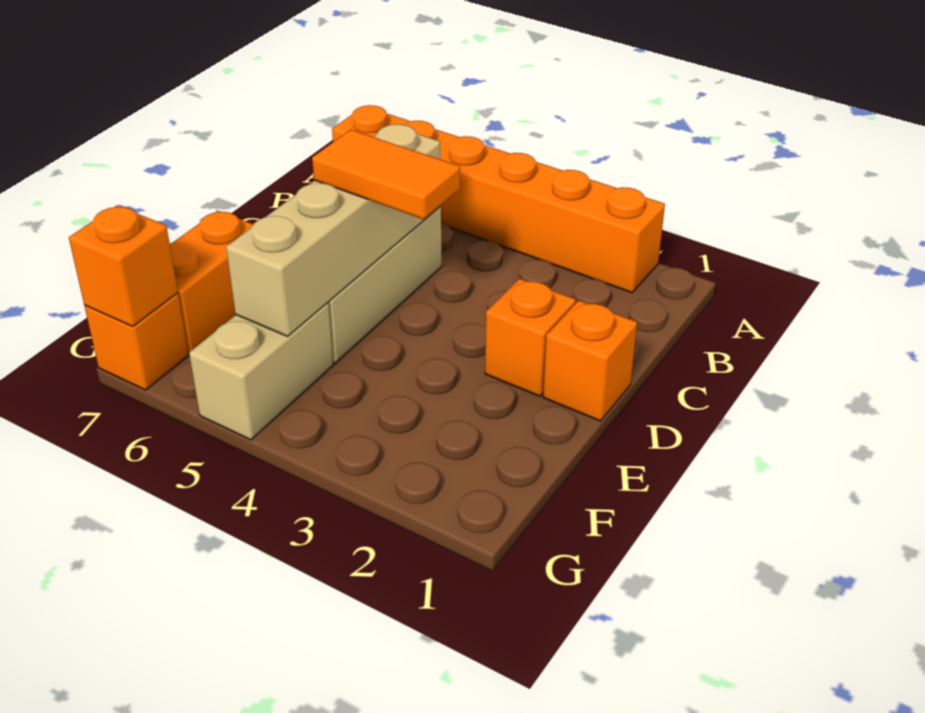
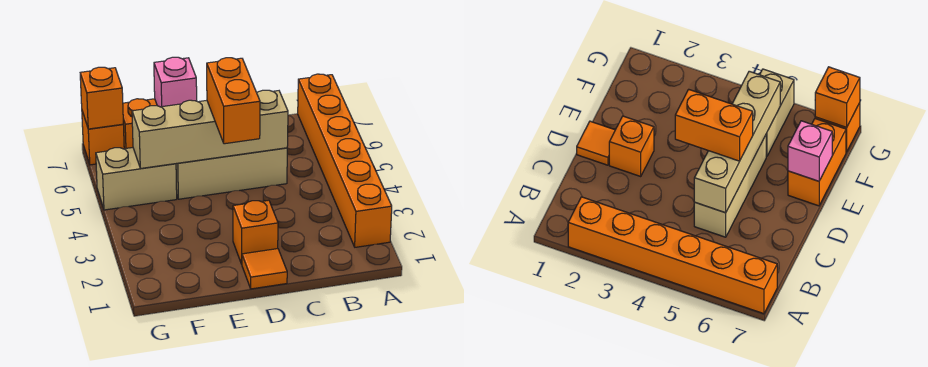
orange 1x1 brick [543,300,637,421] -> orange 1x1 tile [242,249,287,289]
orange 1x2 tile [312,130,460,219] -> orange 1x2 brick [207,58,260,144]
none -> pink 1x1 brick [154,57,197,107]

